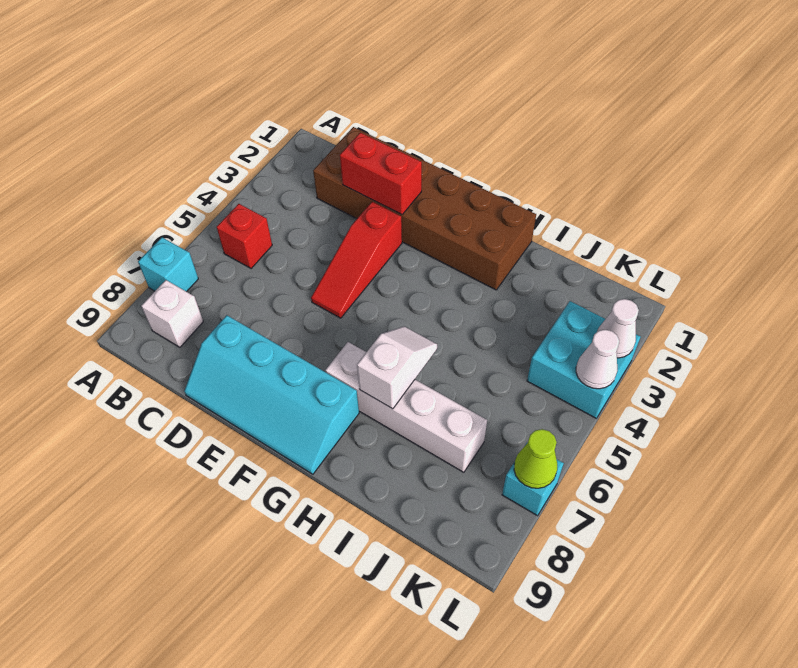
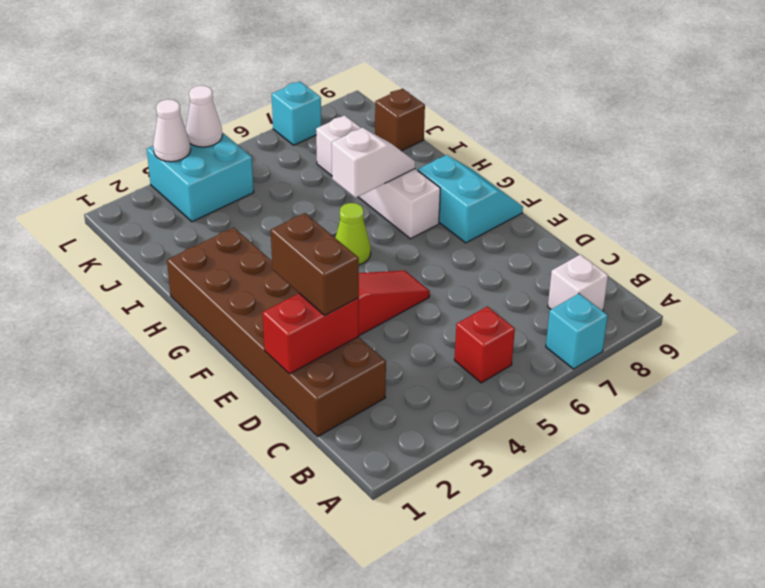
red 1x2 brick [340,133,422,215] -> red 1x2 brick turned to [262,293,359,374]
none -> brown 1x2 brick [271,213,359,315]
cyan 2x4 slope [184,315,359,474] -> cyan 2x2 slope [418,155,523,243]
white 1x2 slope [357,326,437,409] -> white 1x2 slope turned to [332,128,415,198]
none -> brown 1x1 brick [375,89,425,151]
lime 1x1 cone [514,429,557,488] -> lime 1x1 cone moved to [335,203,371,265]

